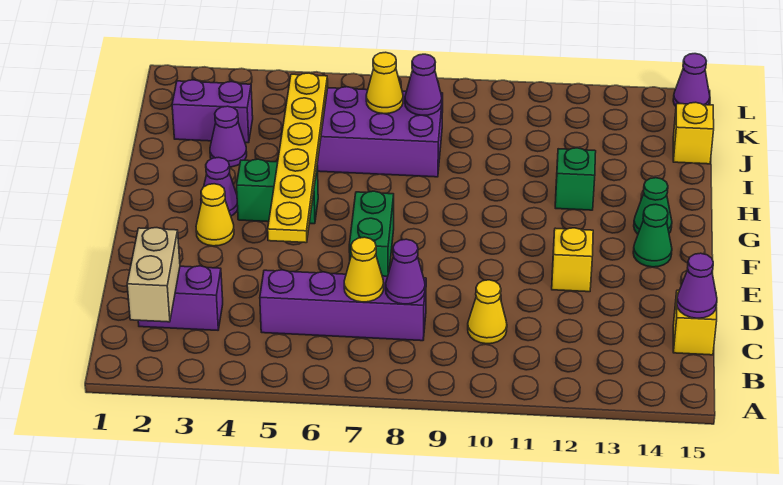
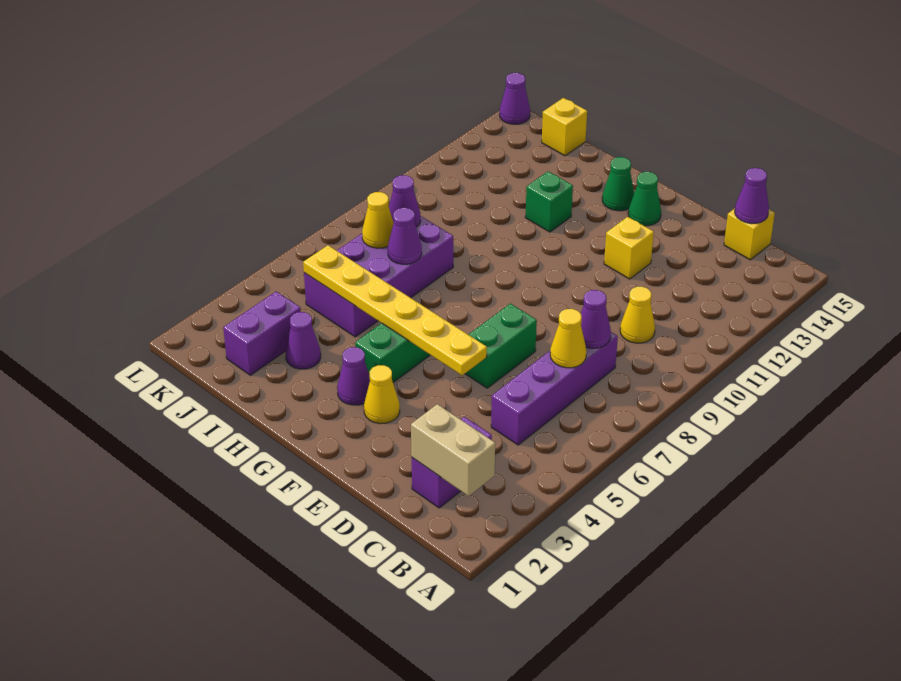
green 1x2 brick [349,191,394,276] -> green 1x2 brick turned to [465,304,537,388]
none -> purple 1x1 cone [388,208,422,264]

